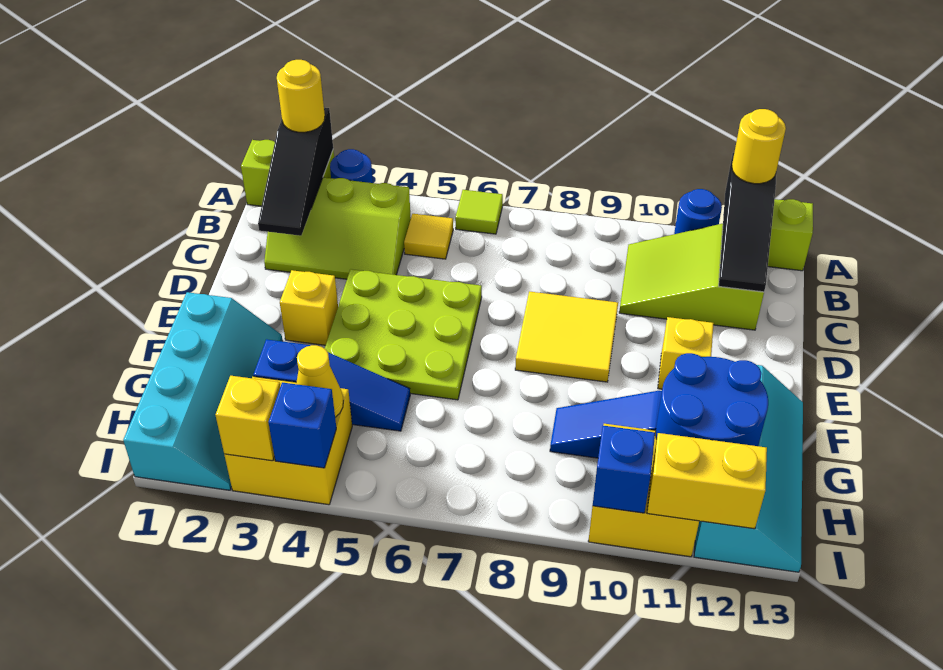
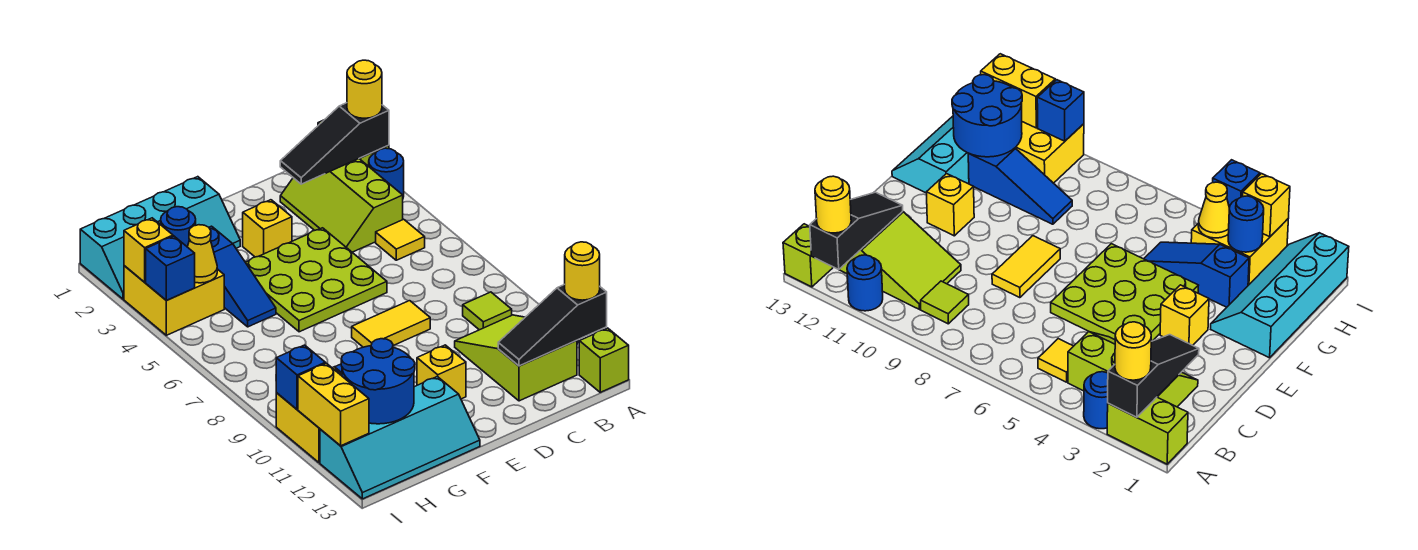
lime 1x1 tile [455,190,503,234] -> lime 1x1 tile moved to [463,292,512,330]
yellow 2x2 tile [515,291,618,382] -> yellow 1x2 tile [352,301,430,347]
none -> blue 1x1 round brick [161,207,196,247]

